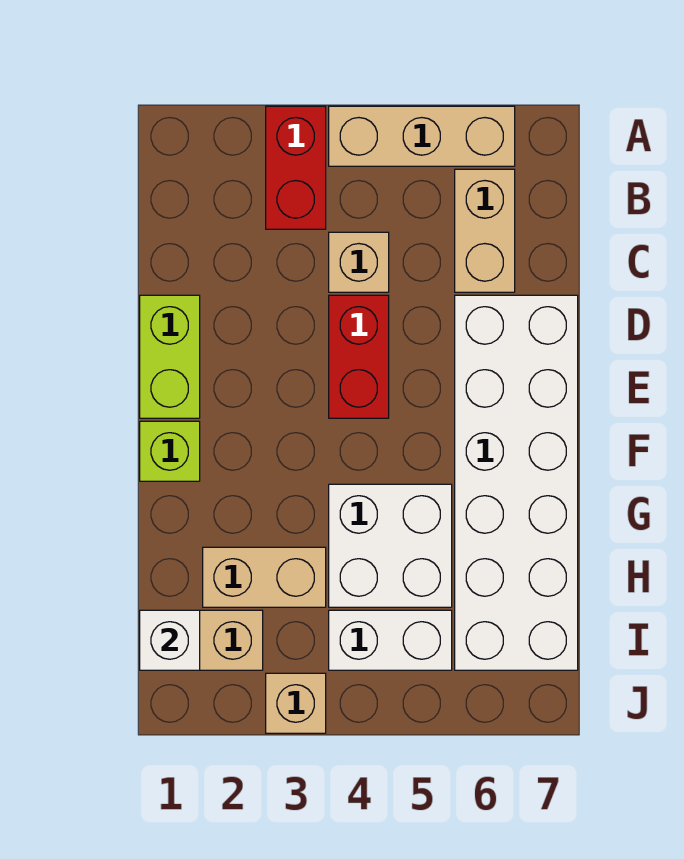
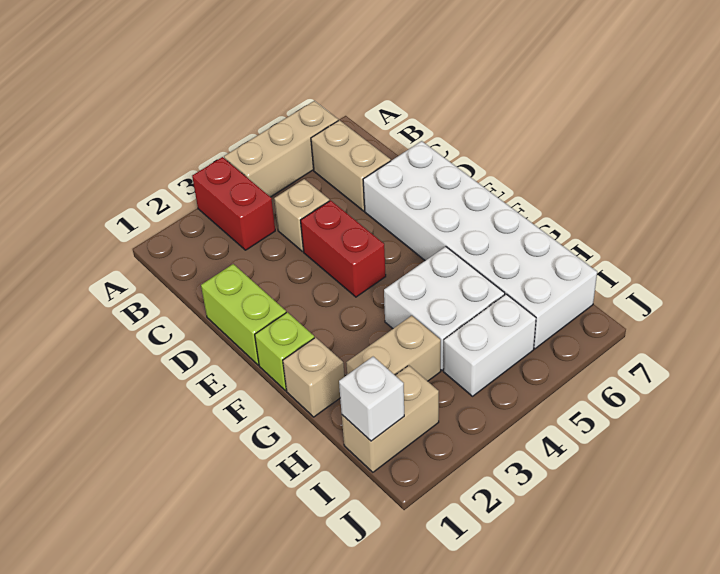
tan 1x1 brick [266,673,326,733] -> tan 1x1 brick moved to [283,337,344,417]

